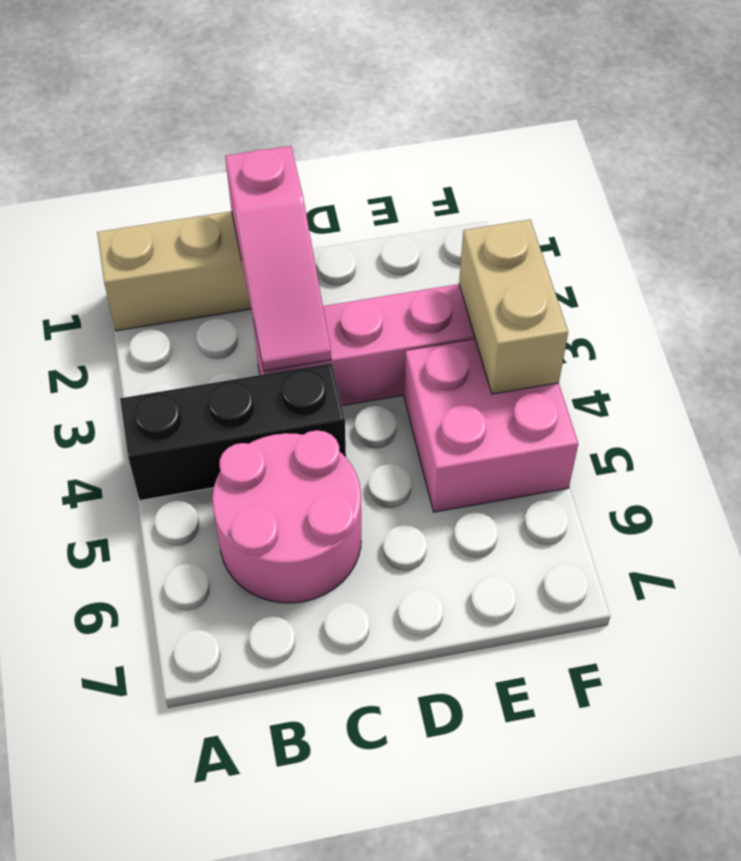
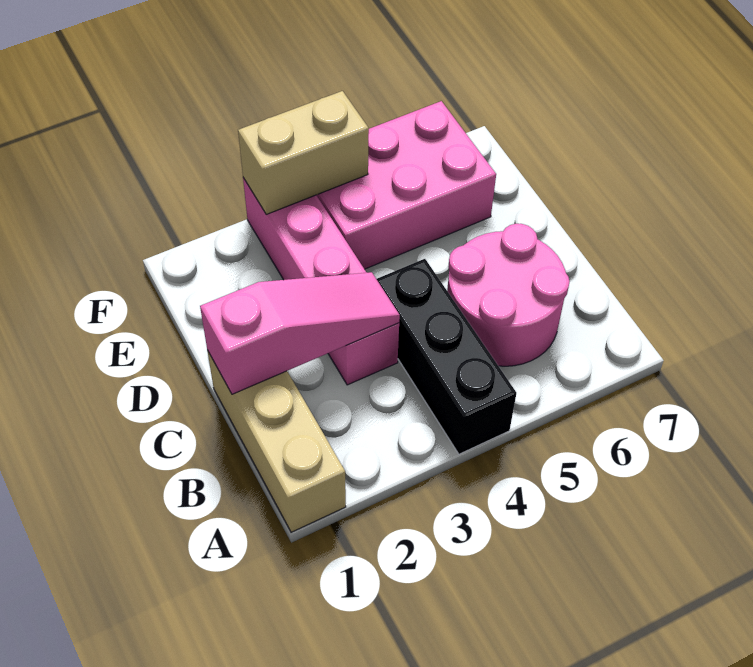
pink 2x2 brick [404,339,578,512] -> pink 2x3 brick [317,101,496,269]

